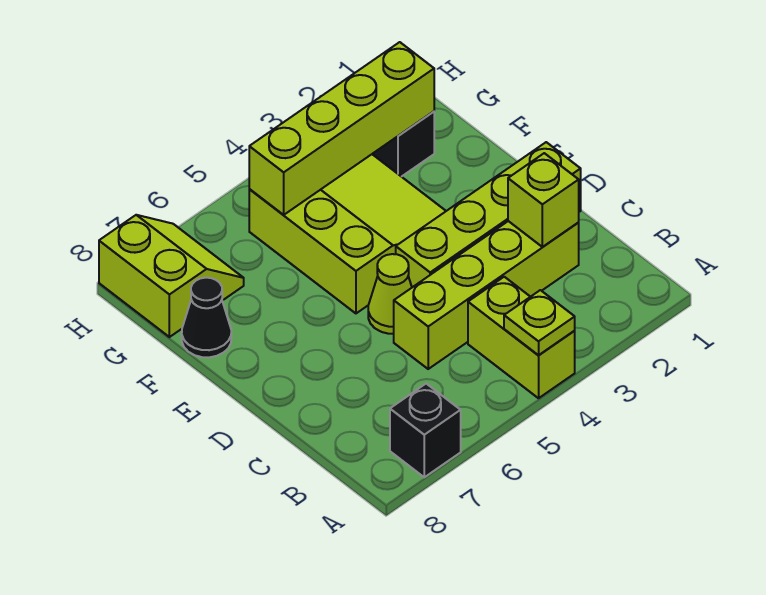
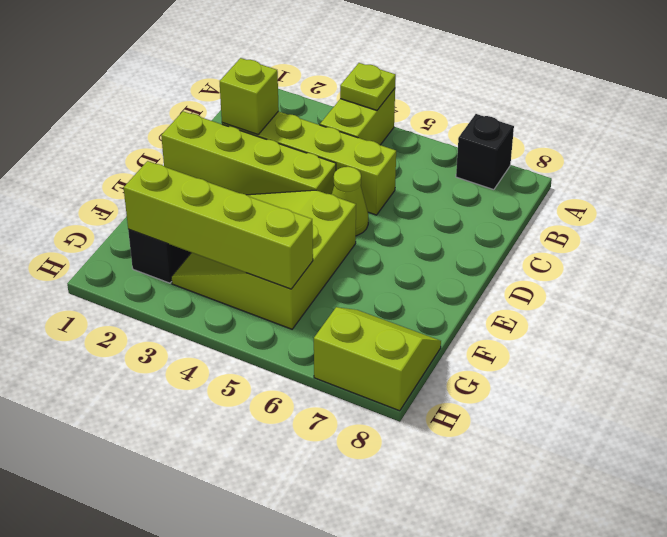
black 1x1 cone [182,278,231,357] -> none
lime 2x2 slope [99,215,244,337] -> lime 2x2 slope turned to [314,307,441,411]

